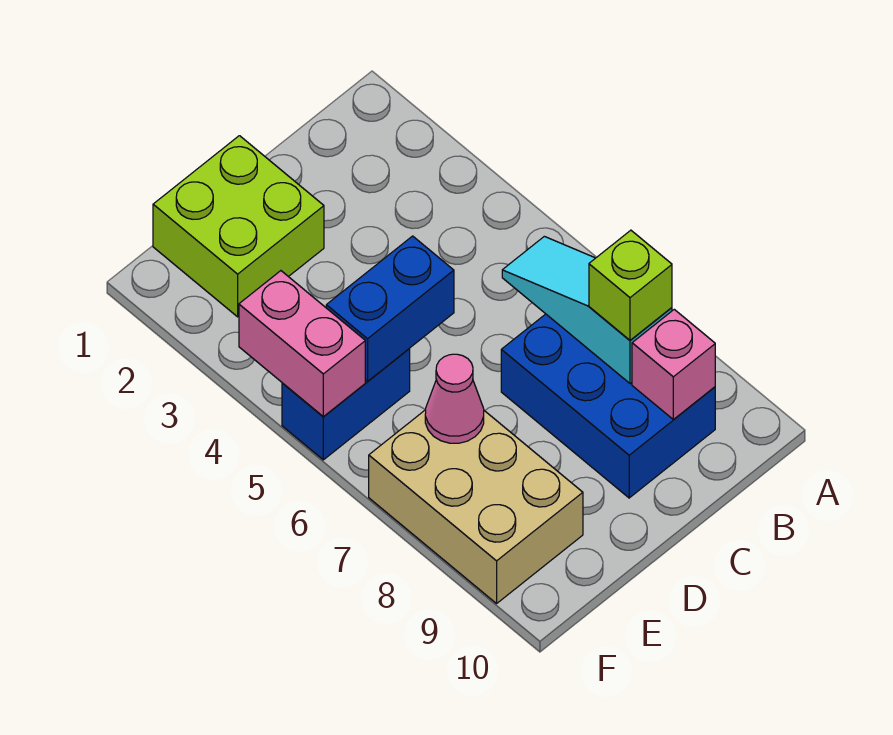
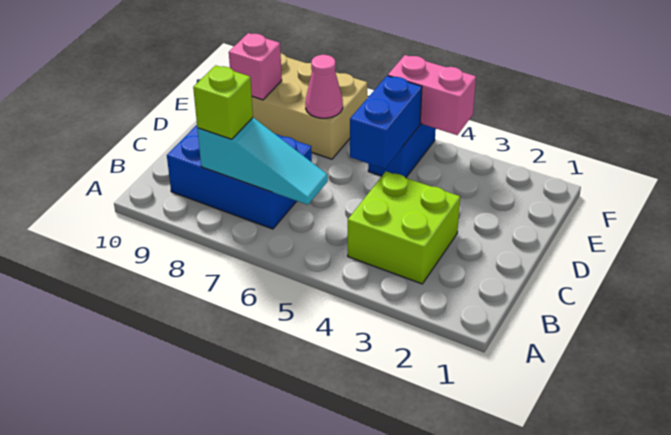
pink 1x1 brick [632,309,715,419] -> pink 1x1 brick moved to [229,33,282,100]
lime 2x2 brick [153,136,324,317] -> lime 2x2 brick moved to [348,171,460,284]

